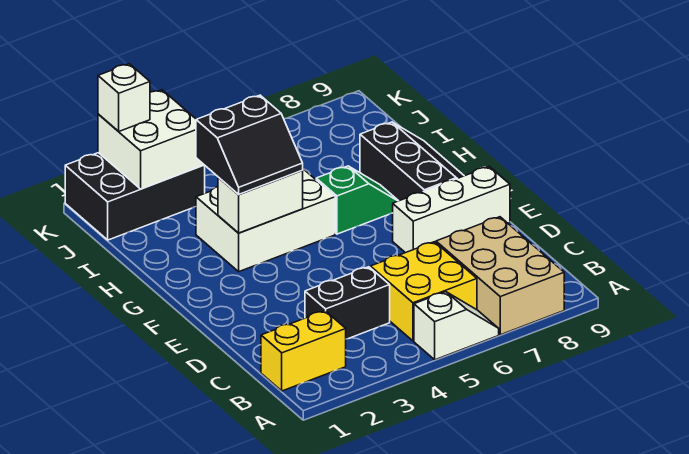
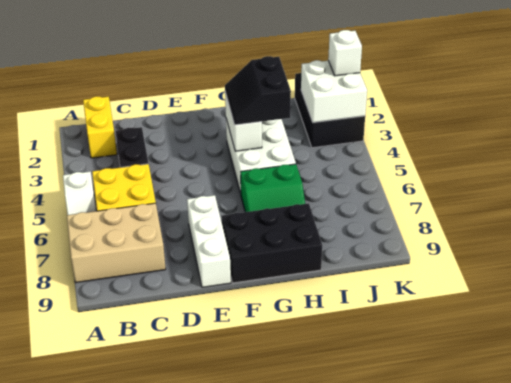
black 2x3 slope [360,122,464,201] -> black 2x3 brick [221,203,322,283]
green 1x2 slope [316,166,398,234] -> green 2x2 slope [241,164,305,212]

